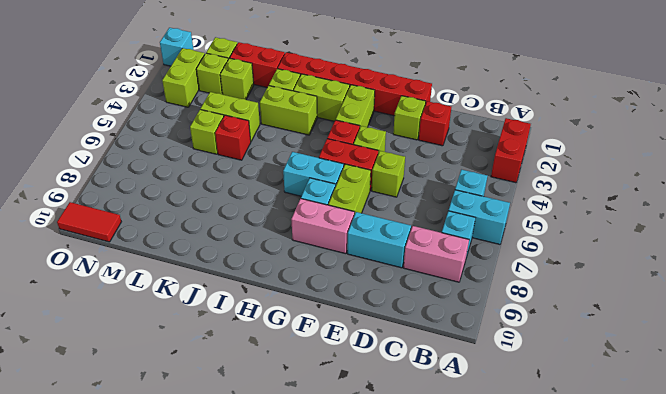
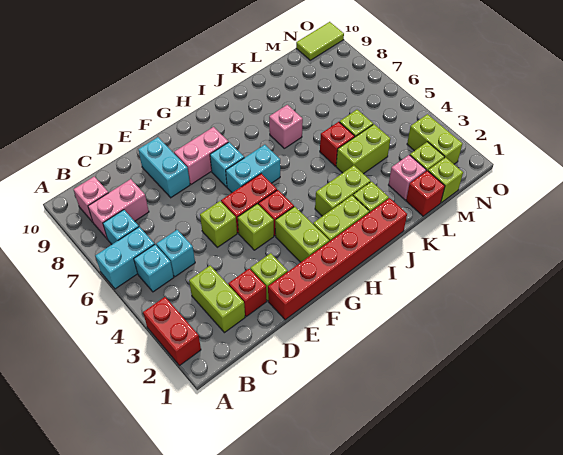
none -> pink 1x1 brick [74,177,108,222]
cyan 1x2 brick [347,212,411,268] -> cyan 1x2 brick turned to [138,137,190,198]
lime 1x2 brick [328,164,371,215] -> lime 1x2 brick moved to [189,266,245,333]
none -> pink 1x1 brick [269,105,303,148]
red 1x2 brick [230,42,285,87] -> red 1x1 brick [406,171,445,216]
lime 1x1 brick [220,58,254,100] -> pink 1x1 brick [389,155,426,200]
red 1x2 tile [57,202,121,242] -> lime 1x2 tile [296,22,344,60]
cyan 1x1 brick [160,28,194,66] -> cyan 1x1 brick moved to [156,230,195,277]

